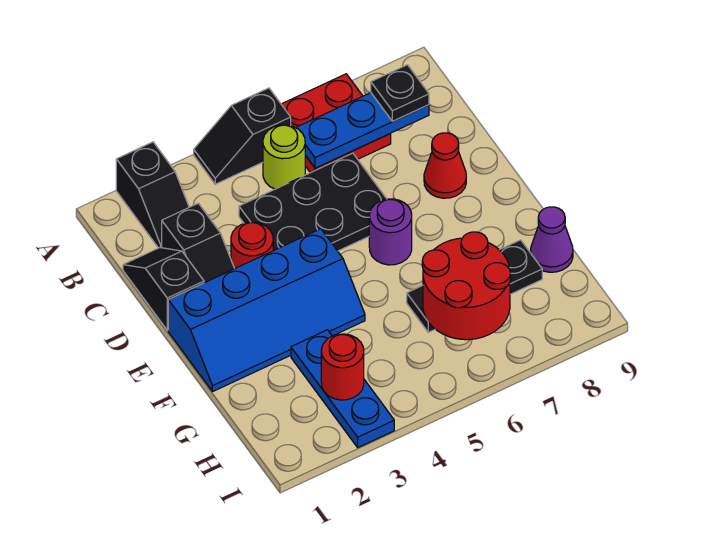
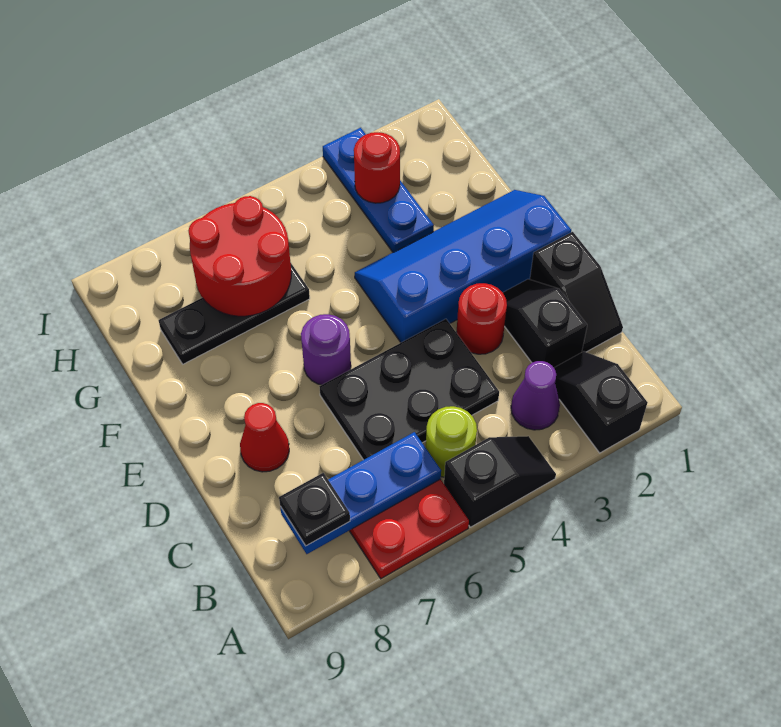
purple 1x1 cone [531,207,573,272] -> purple 1x1 cone moved to [511,361,560,430]

